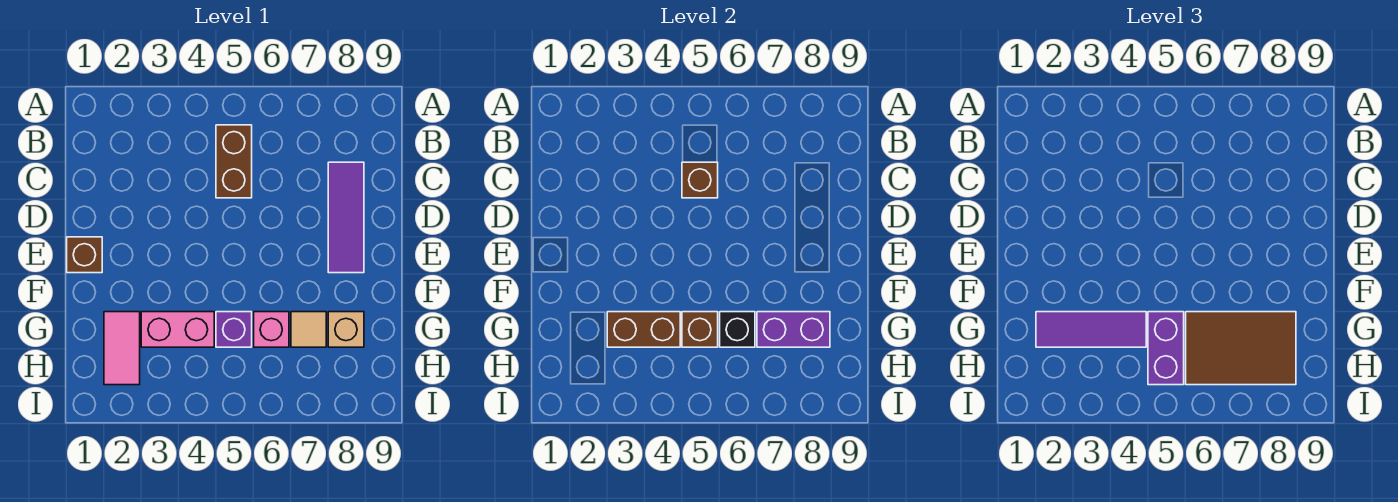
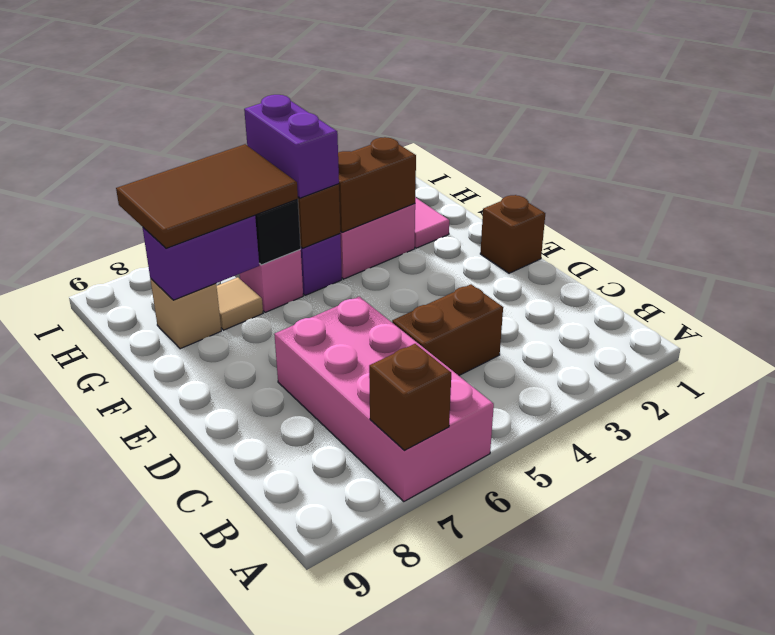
none -> pink 2x4 brick [274,297,494,501]
brown 1x2 brick [216,125,252,198] -> brown 1x2 brick turned to [392,284,503,376]
brown 1x1 brick [682,162,718,198] -> brown 1x1 brick moved to [369,344,451,450]
purple 1x3 tile [328,162,364,273] -> none
purple 1x3 tile [1036,312,1146,347] -> none

